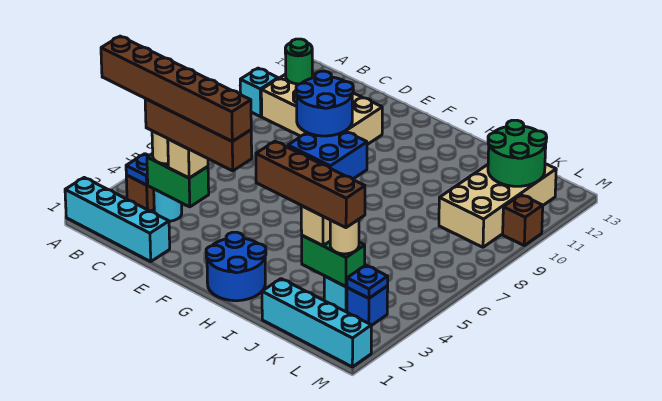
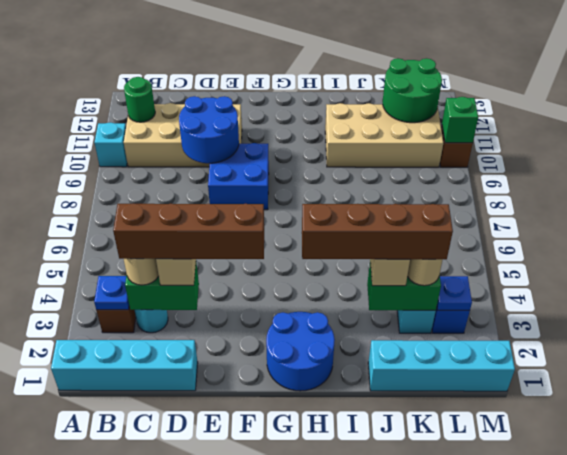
brown 1x6 brick [101,36,251,141] -> none
tan 2x4 brick [439,164,556,247] -> tan 2x4 brick turned to [325,103,443,167]
none -> green 1x1 brick [442,97,478,143]

